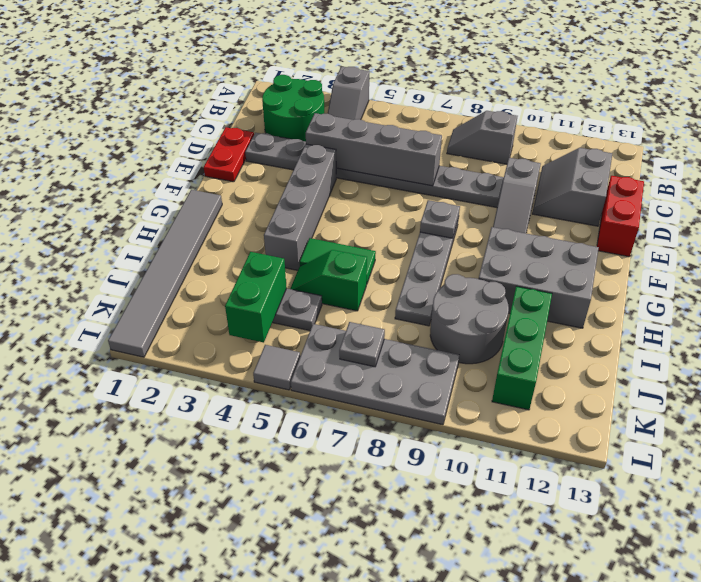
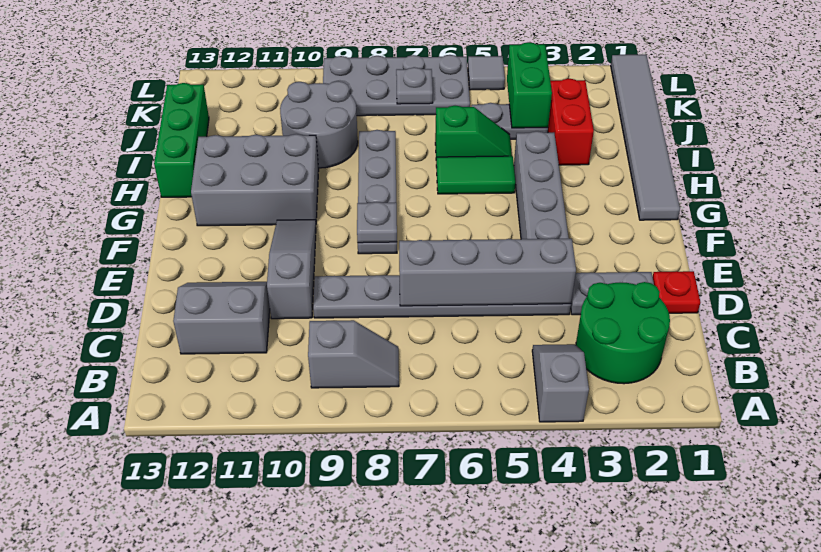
grey 2x2 slope [532,148,612,226] -> grey 2x2 slope turned to [173,282,270,354]
red 1x2 plate [204,127,254,182] -> red 1x1 plate [653,271,700,313]
red 1x2 brick [597,176,644,257] -> red 1x2 brick moved to [548,78,594,165]
green 1x3 brick [492,286,552,410] -> green 1x3 brick moved to [154,83,209,197]

